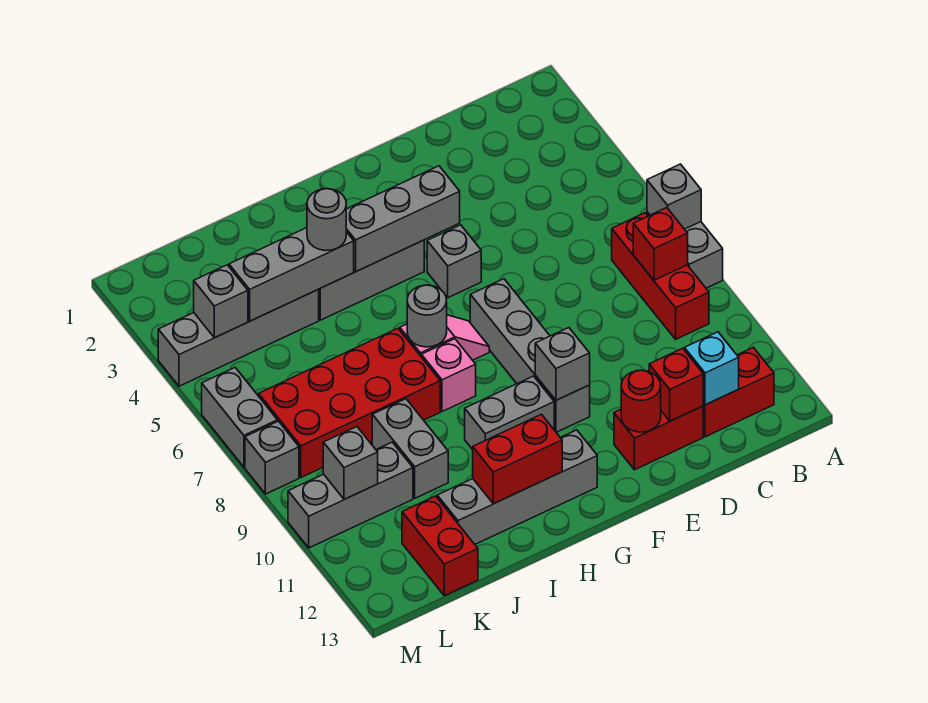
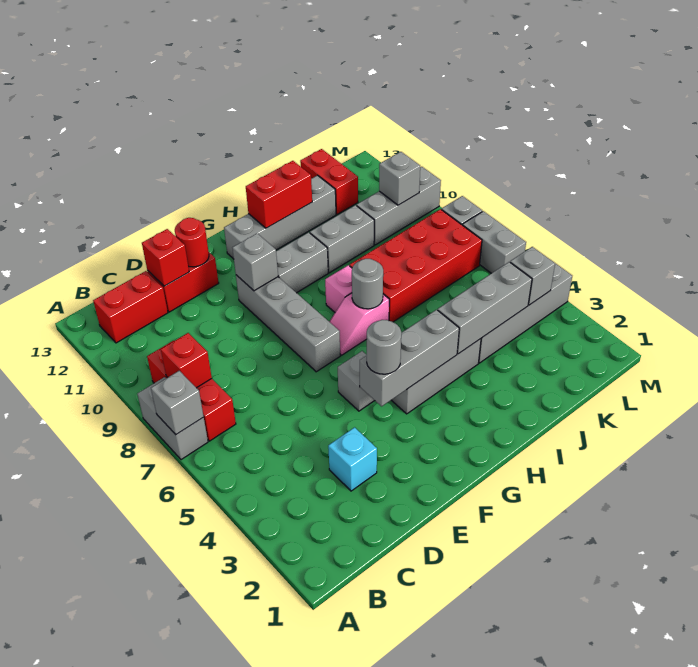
cyan 1x1 brick [685,332,739,405] -> cyan 1x1 brick moved to [328,427,377,491]
grey 1x1 round brick [307,189,346,251] -> grey 1x1 round brick moved to [367,320,401,374]
grey 1x2 brick [372,399,448,498] -> grey 1x2 brick turned to [310,205,374,273]

